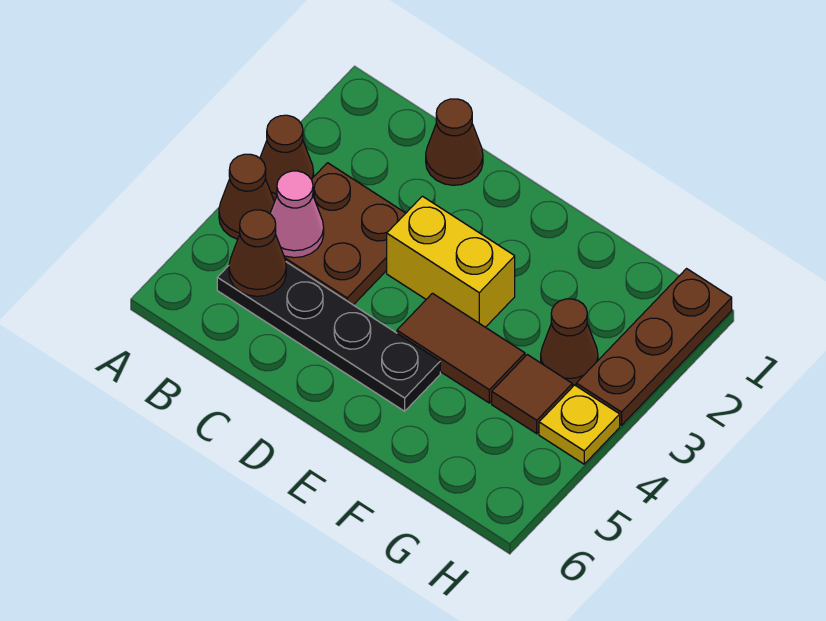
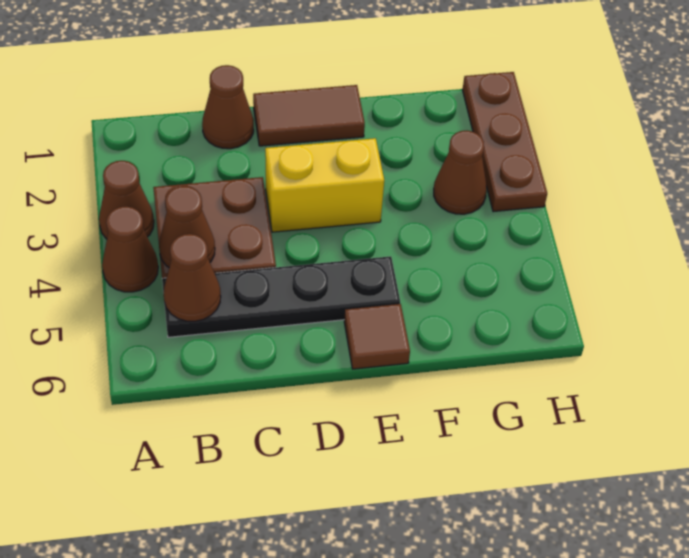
pink 1x1 cone [270,171,324,258] -> brown 1x1 cone [159,186,215,267]
brown 1x2 tile [397,293,525,403] -> brown 1x2 tile moved to [253,85,365,146]
brown 1x1 tile [492,355,572,434] -> brown 1x1 tile moved to [344,304,410,369]
yellow 1x1 plate [539,385,620,464] -> none

